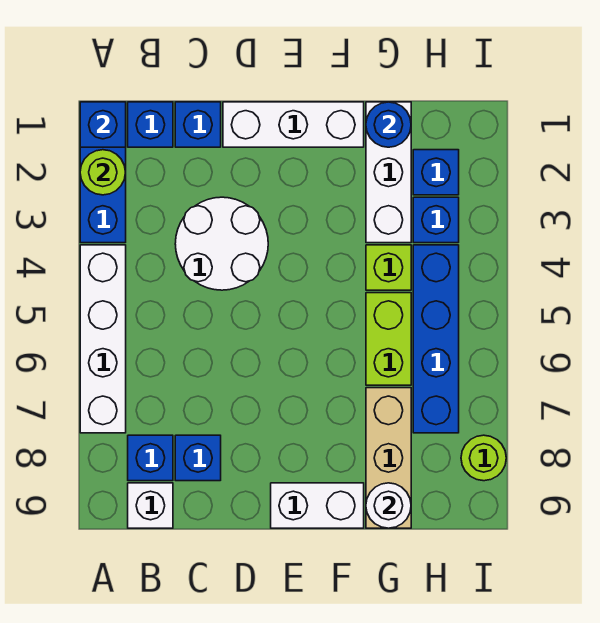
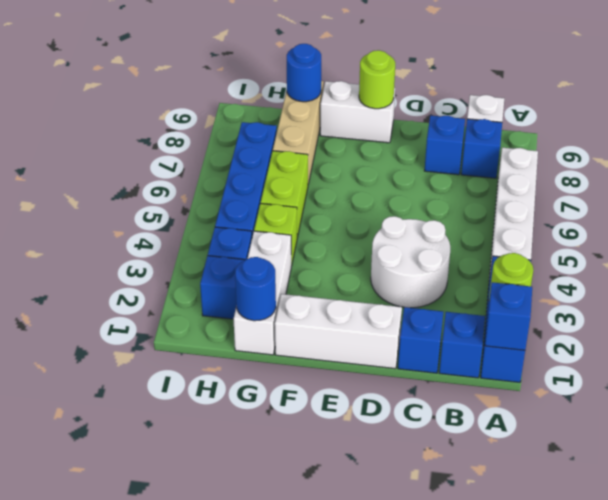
white 1x1 round brick [366,483,411,528] -> blue 1x1 round brick [287,44,321,102]
lime 1x1 round brick [461,435,506,481] -> lime 1x1 round brick moved to [359,50,395,109]

